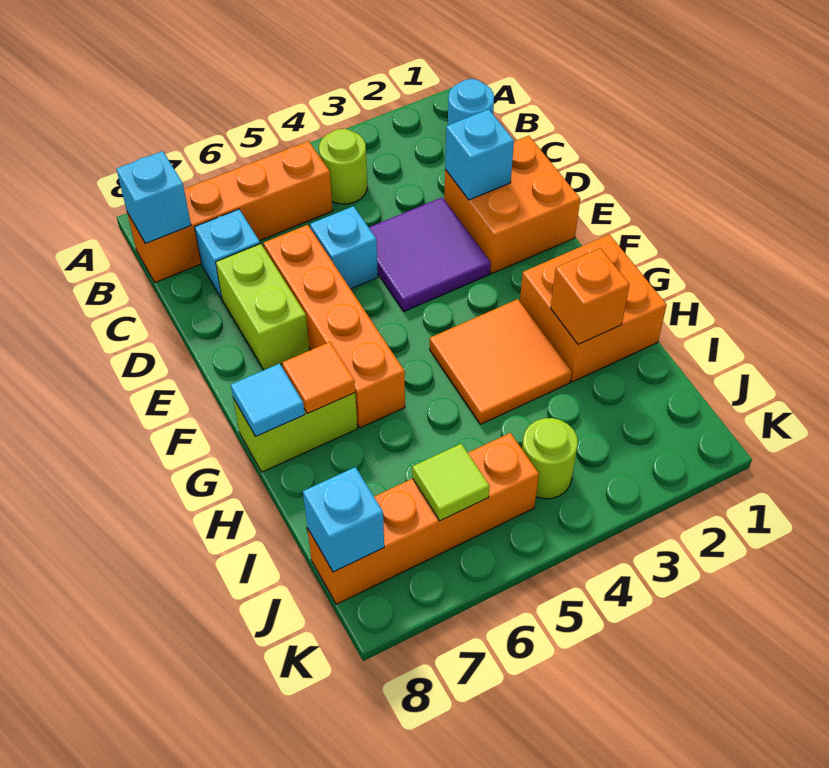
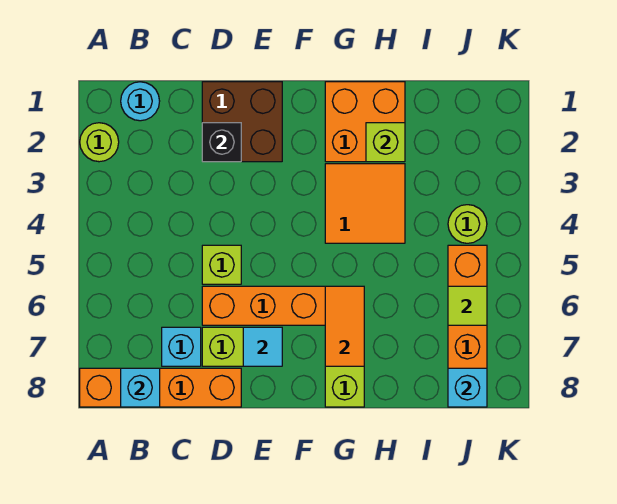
lime 1x1 round brick [319,129,367,204] -> lime 1x1 round brick moved to [80,123,119,162]
orange 1x4 brick [127,141,333,283] -> orange 1x4 brick turned to [80,368,241,407]
orange 2x2 brick [444,136,580,273] -> brown 2x2 brick [202,82,282,162]
cyan 1x1 brick [445,109,514,200] -> black 1x1 brick [202,123,241,162]
purple 2x2 tile [369,197,491,311] -> none
cyan 1x1 brick [310,206,378,289] -> lime 1x1 brick [202,245,241,284]
orange 1x1 tile [282,342,355,414] -> orange 1x2 tile [325,286,364,366]
cyan 1x1 tile [231,364,305,436] -> cyan 1x1 tile moved to [243,327,282,366]
orange 1x1 brick [551,248,630,345] -> lime 1x1 brick [366,123,405,162]

